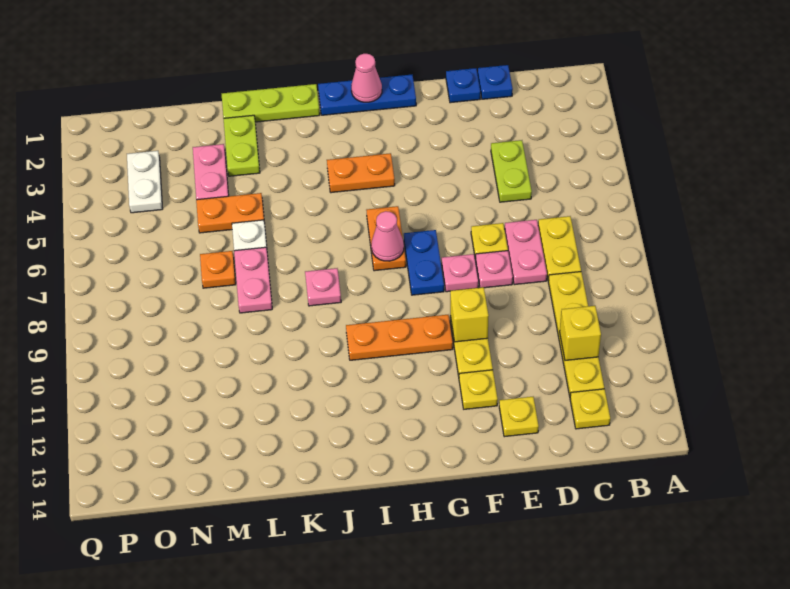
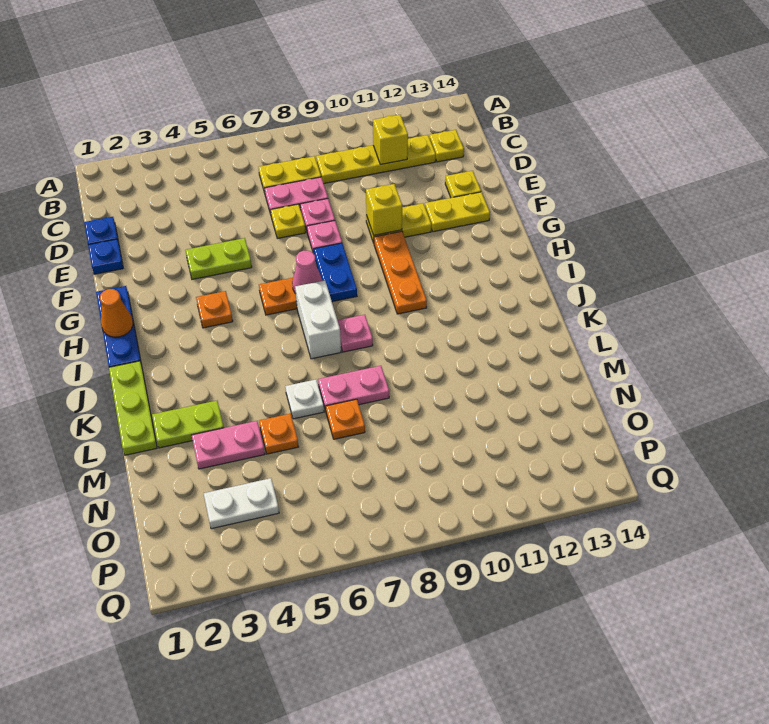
lime 1x2 plate [491,140,532,202] -> lime 1x2 plate moved to [185,238,252,279]
yellow 1x1 plate [459,370,498,409] -> yellow 1x2 plate [425,192,490,232]
blue 1x2 plate [404,230,444,295] -> blue 1x2 plate turned to [314,243,357,302]
pink 1x1 cone [351,54,382,102] -> orange 1x1 cone [100,289,133,337]
orange 1x2 plate [327,153,395,193] -> orange 1x1 plate [196,291,233,328]
none -> white 1x2 brick [295,280,341,359]
orange 1x2 plate [196,193,264,233] -> orange 1x1 plate [259,414,299,454]

